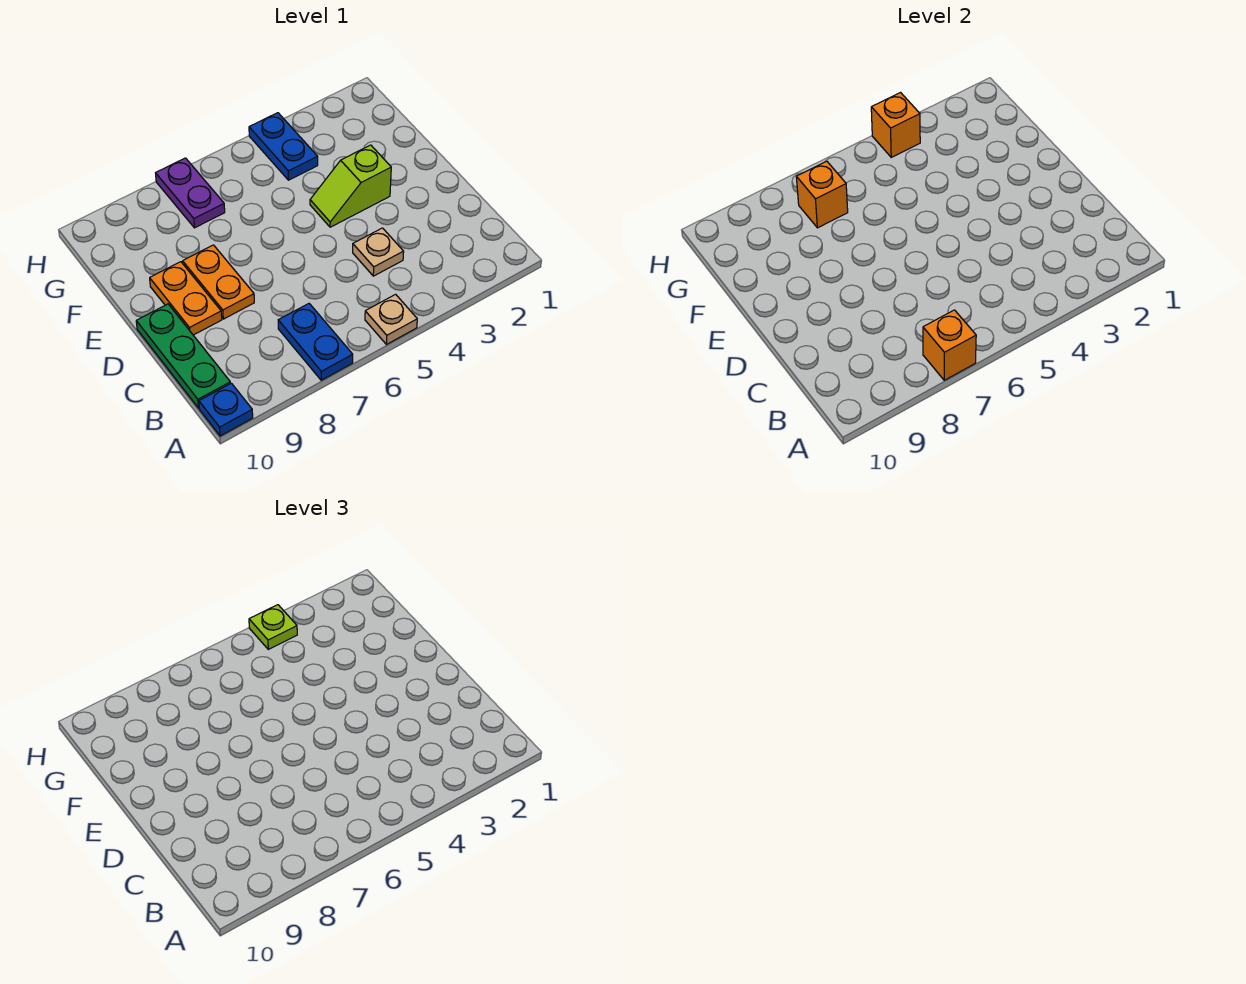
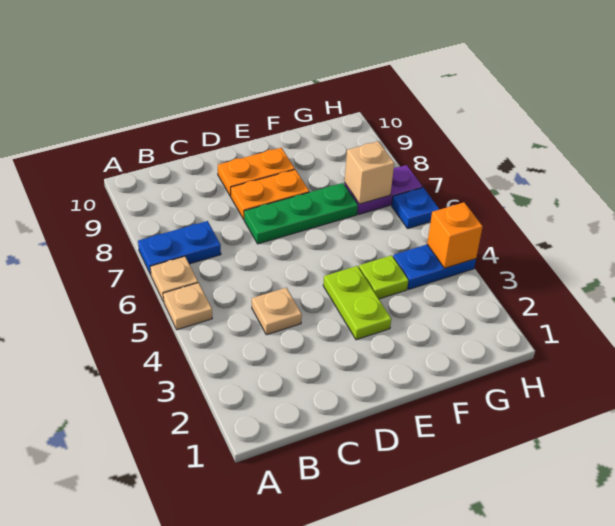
none -> tan 1x1 plate [150,256,198,302]
orange 1x1 brick [923,310,976,380] -> none
blue 1x1 plate [199,383,253,436] -> blue 1x1 plate moved to [392,187,440,229]
green 1x3 plate [136,304,230,408] -> green 1x3 plate moved to [244,183,358,244]
lime 1x2 slope [310,145,391,227] -> lime 1x2 plate [323,266,391,340]
orange 1x1 brick [796,161,848,228] -> tan 1x1 brick [345,141,394,204]
lime 1x1 plate [249,605,297,649] -> lime 1x1 plate moved to [359,255,408,299]

